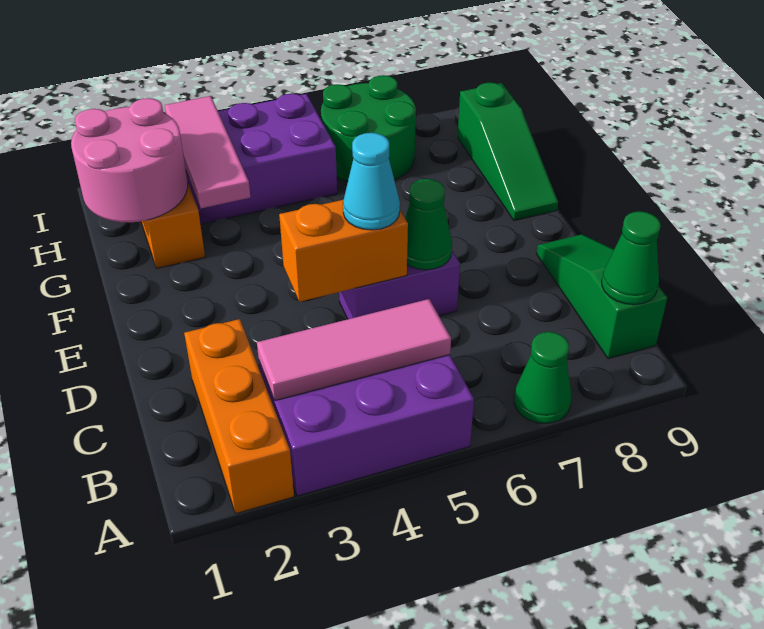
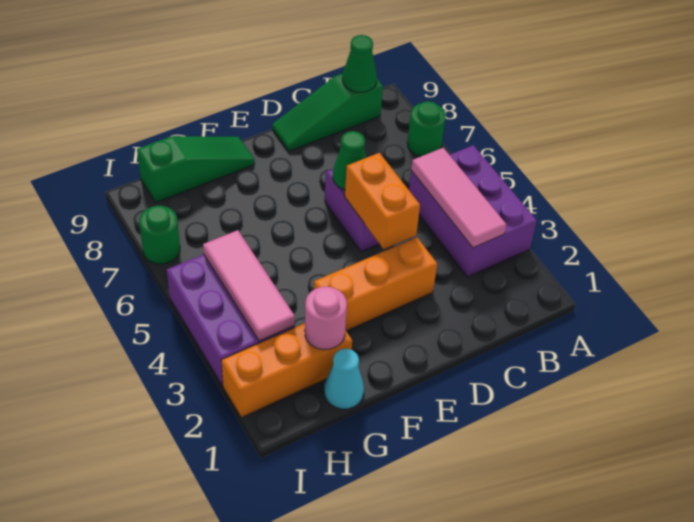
orange 1x3 brick [184,319,294,513] -> orange 1x3 brick moved to [314,238,437,331]
green 1x1 cone [514,332,571,424] -> green 1x1 round brick [407,101,446,157]
cyan 1x1 cone [343,133,400,230] -> cyan 1x1 cone moved to [324,349,364,409]
pink 2x2 round brick [71,98,188,223] -> pink 1x1 round brick [305,287,347,350]
pink 1x3 tile [165,96,250,208] -> pink 1x3 tile turned to [203,230,295,341]
green 2x2 round brick [321,75,416,182] -> green 1x1 round brick [139,205,180,264]

